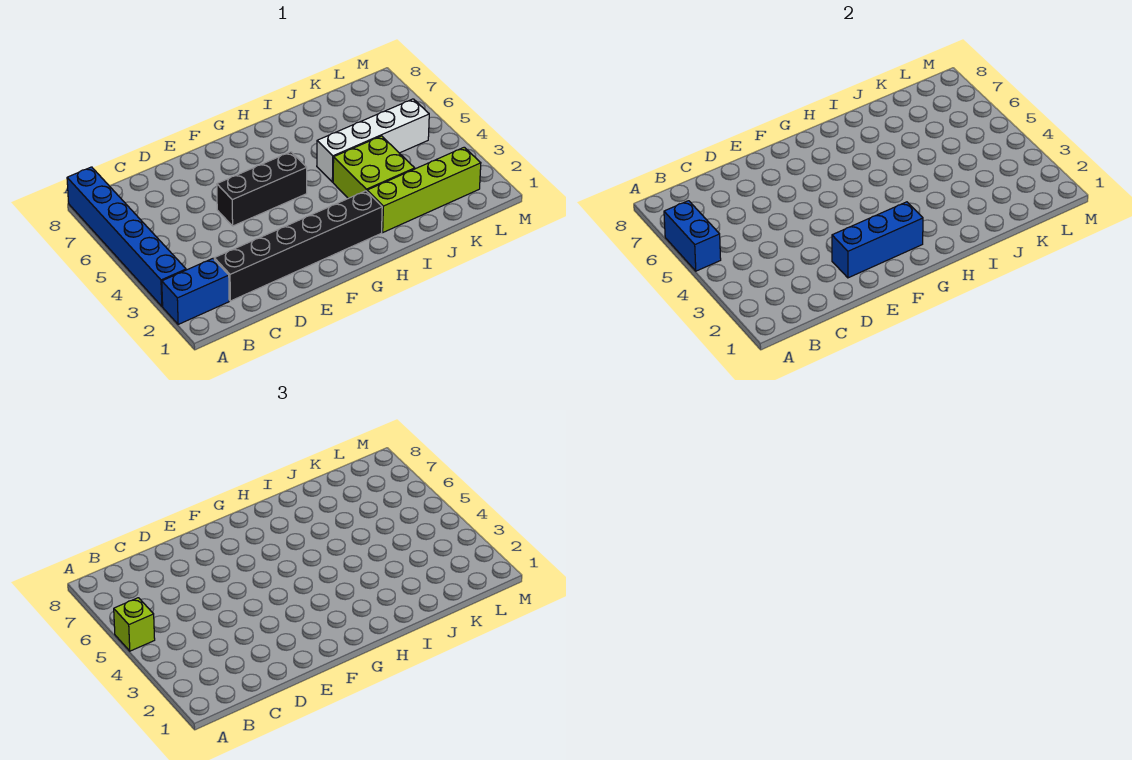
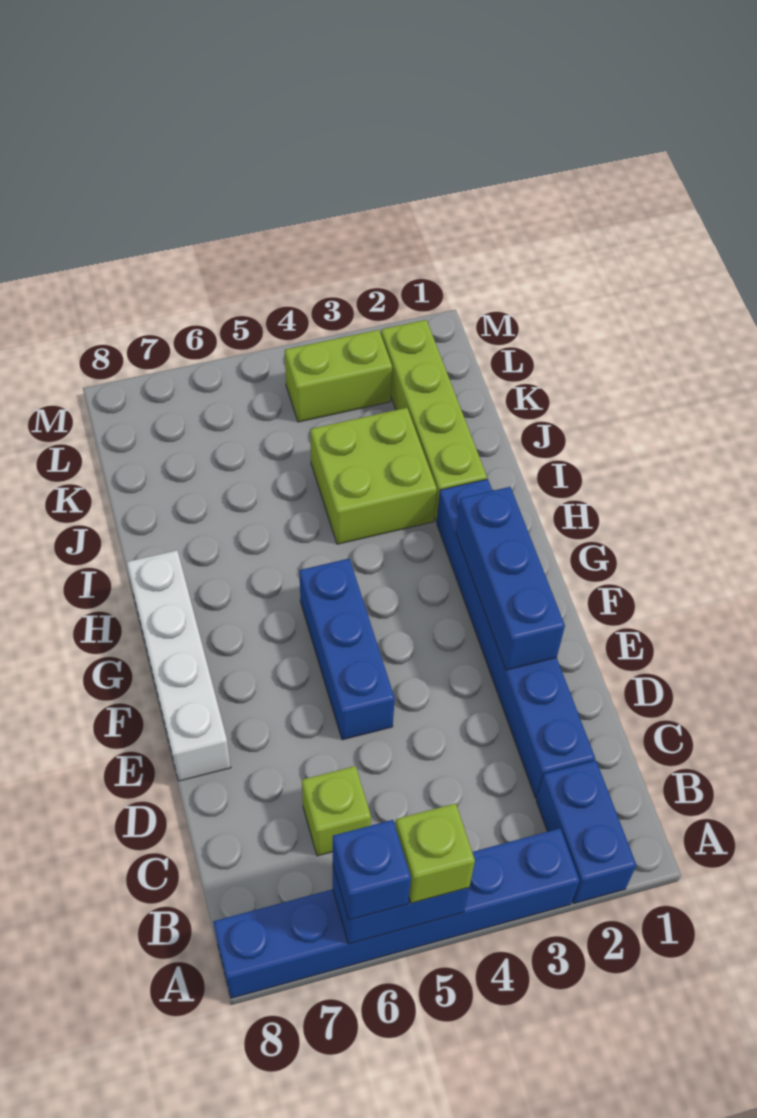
none -> blue 1x1 brick [333,820,411,920]
black 1x6 brick [214,191,382,301] -> blue 1x6 brick [437,479,595,798]
none -> lime 1x1 brick [302,766,371,856]
black 1x3 brick [217,152,307,226] -> blue 1x3 brick [299,559,395,740]
white 1x4 brick [317,99,429,182] -> white 1x4 brick moved to [127,550,231,781]
none -> lime 1x2 brick [285,330,392,422]

